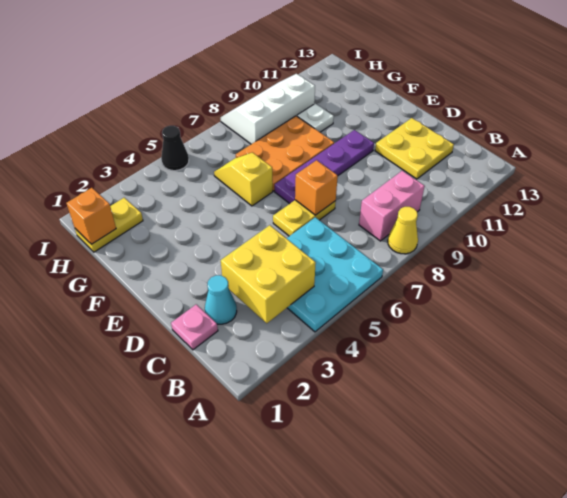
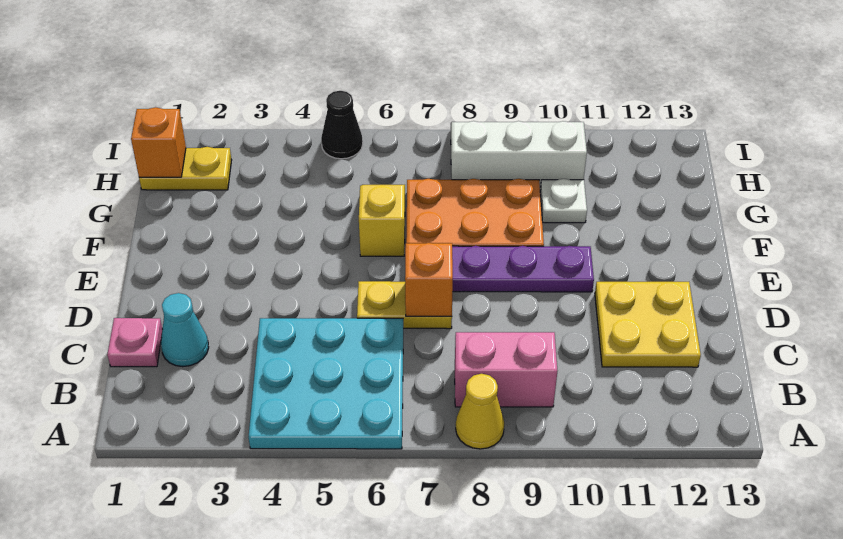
yellow 2x2 brick [221,225,316,323] -> none

